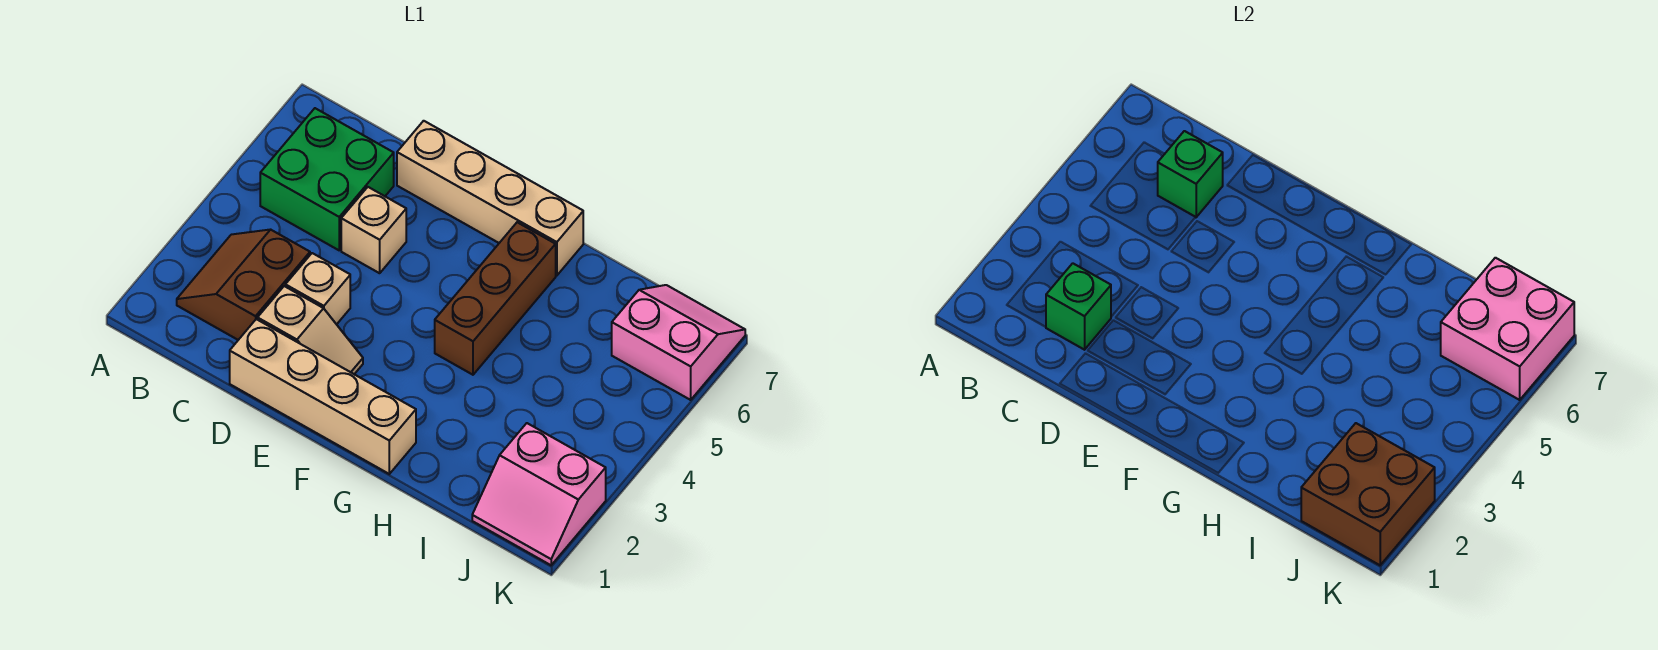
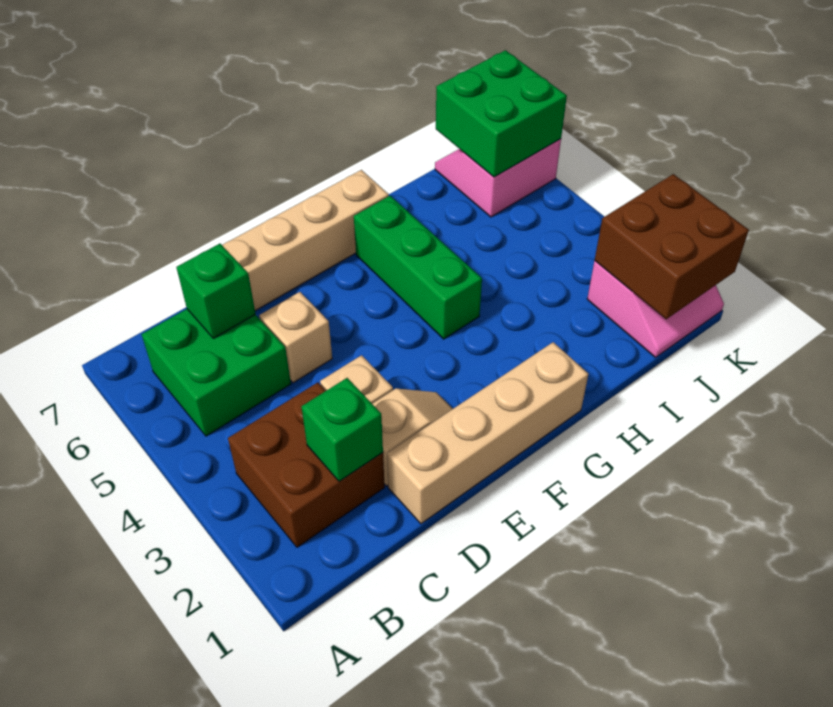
brown 2x2 slope [177,230,310,340] -> brown 2x2 brick [228,382,385,547]
brown 1x3 brick [435,222,556,375] -> green 1x3 brick [354,196,482,339]
pink 2x2 brick [1441,258,1574,400] -> green 2x2 brick [436,50,567,177]

